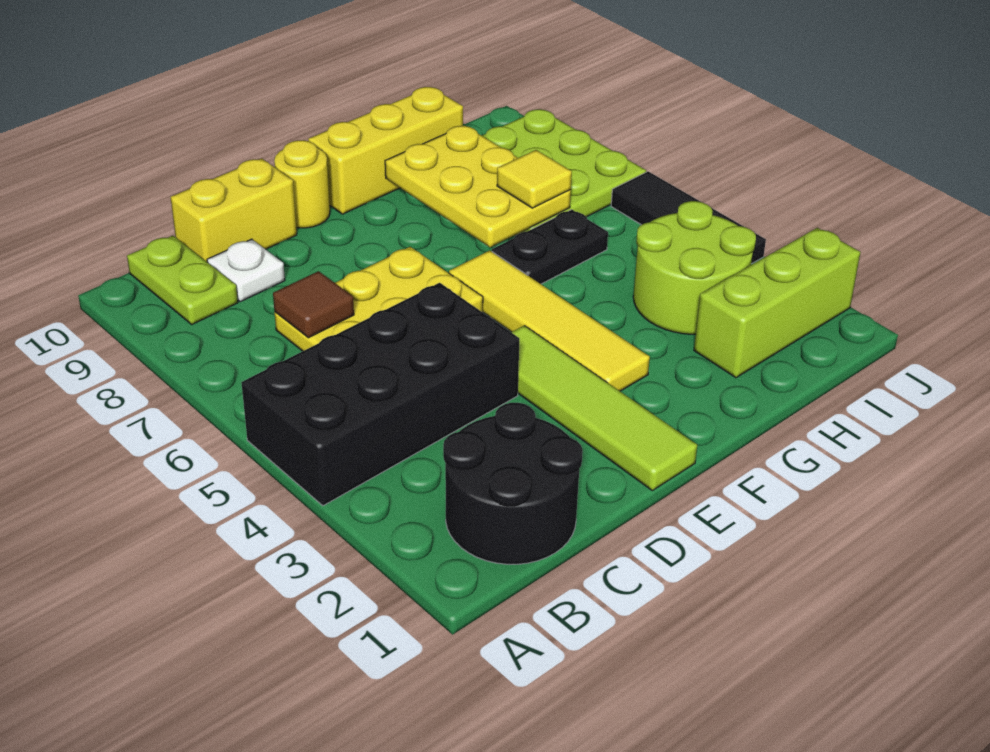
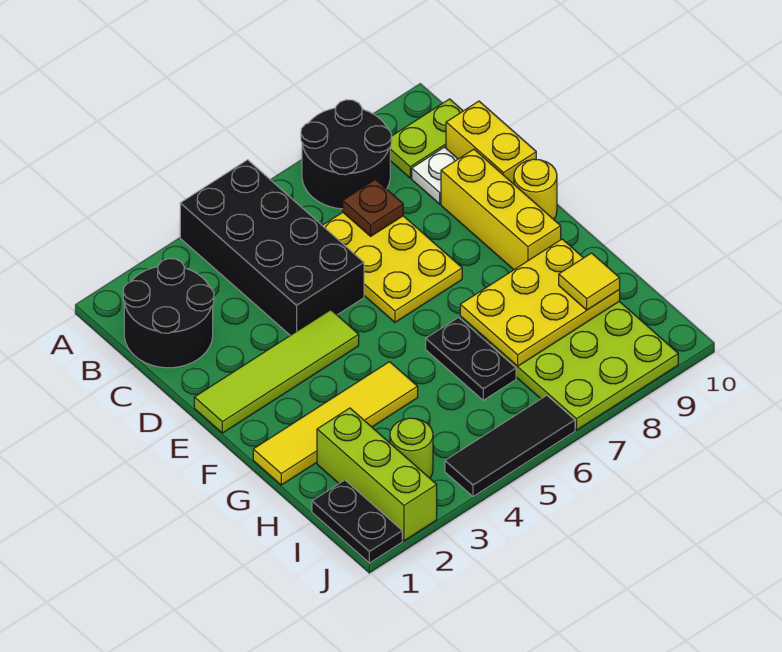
none -> black 2x2 round brick [301,100,392,209]
brown 1x1 tile [273,271,354,338] -> brown 1x1 plate [343,180,403,236]
yellow 1x4 tile [449,250,650,391] -> yellow 1x4 tile moved to [253,362,418,485]
yellow 1x3 brick [308,87,463,214] -> yellow 1x3 brick moved to [441,149,561,270]
lime 2x2 round brick [633,201,756,334] -> lime 1x1 round brick [390,418,433,478]
yellow 1x1 tile [497,150,572,208] -> yellow 1x1 tile moved to [559,253,620,310]
none -> black 1x2 plate [312,480,402,563]

